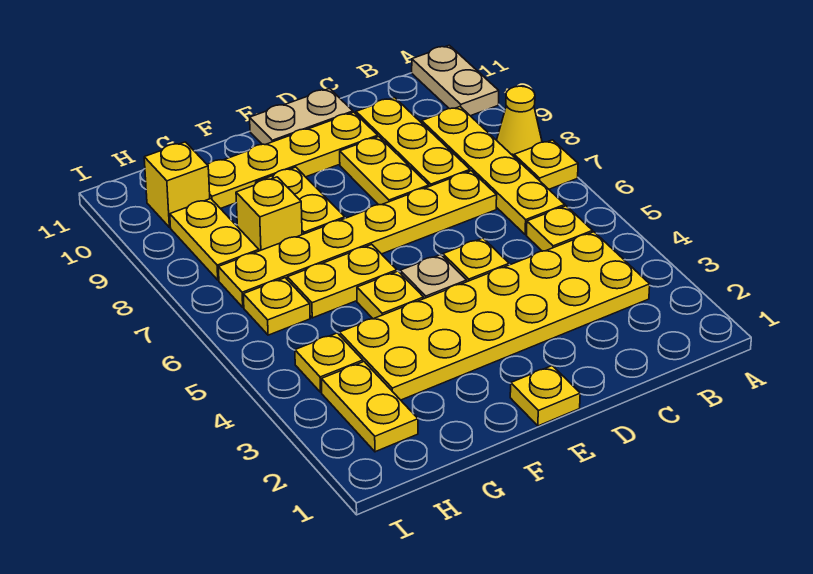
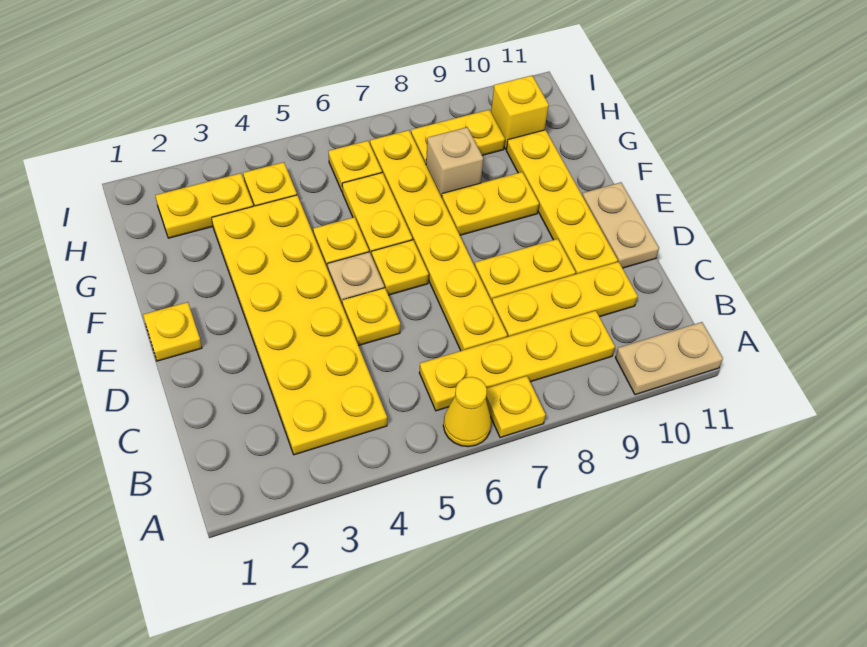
yellow 1x1 cone [497,86,542,156] -> yellow 1x1 cone moved to [443,377,491,447]
yellow 1x1 plate [527,206,593,251] -> yellow 1x1 plate moved to [372,240,429,295]
yellow 1x1 brick [236,177,302,251] -> tan 1x1 brick [426,127,483,197]

